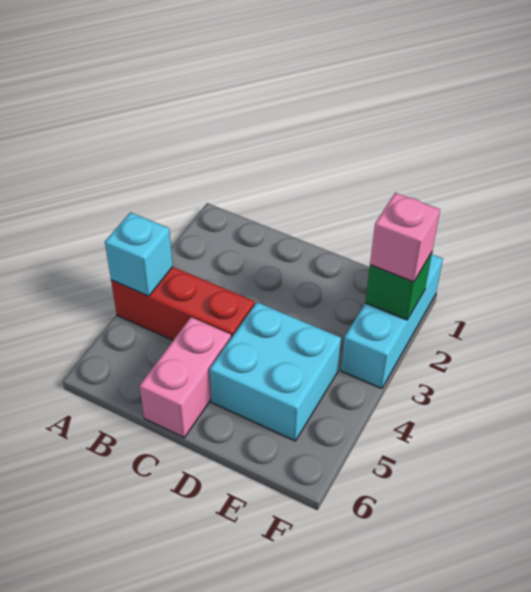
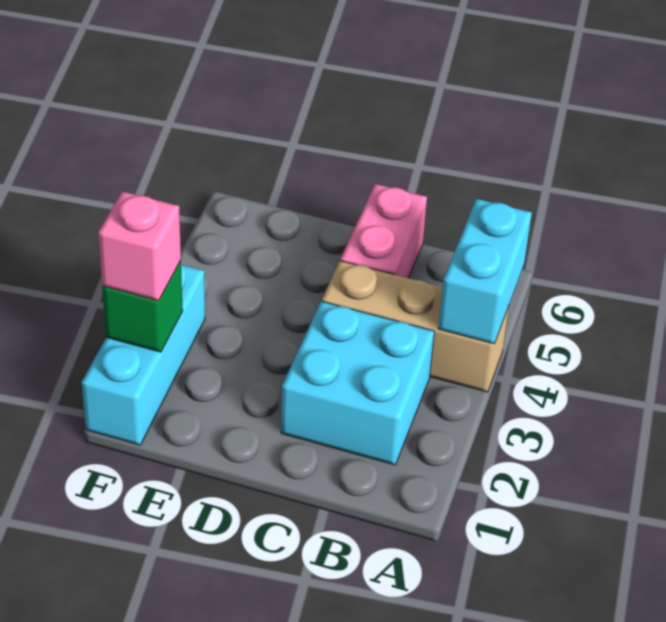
red 1x3 brick [111,267,255,340] -> tan 1x3 brick [322,261,509,392]
cyan 1x1 brick [105,212,173,296] -> cyan 1x2 brick [438,199,532,344]
cyan 2x2 brick [210,302,341,441] -> cyan 2x2 brick moved to [281,301,434,465]

